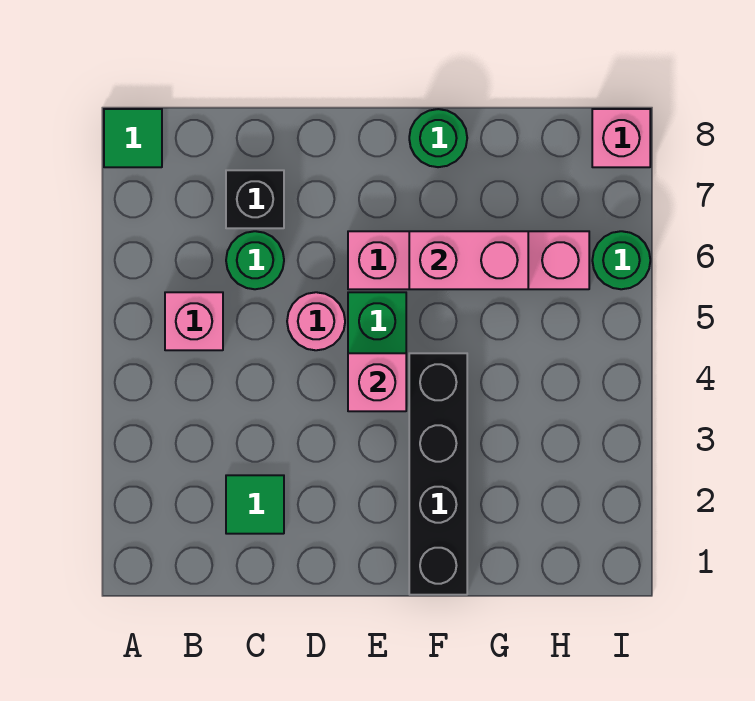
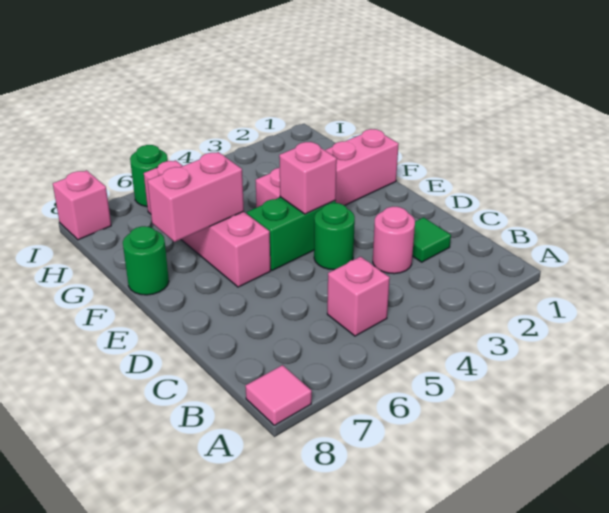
green 1x1 tile [104,109,162,167] -> pink 1x1 tile [245,365,312,425]
green 1x1 round brick [226,231,284,289] -> green 1x1 round brick moved to [314,203,355,270]
black 1x1 brick [226,170,284,228] -> none
pink 1x1 round brick [287,292,345,350] -> pink 1x1 round brick moved to [373,207,415,274]
black 1x4 brick [409,353,467,595] -> pink 1x4 brick [256,129,399,208]
pink 1x2 brick [409,231,528,289] -> pink 1x2 brick turned to [147,152,244,242]

